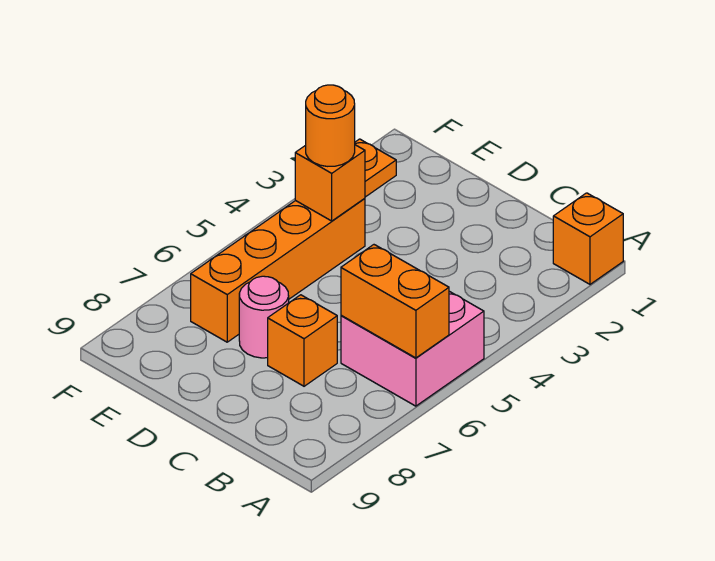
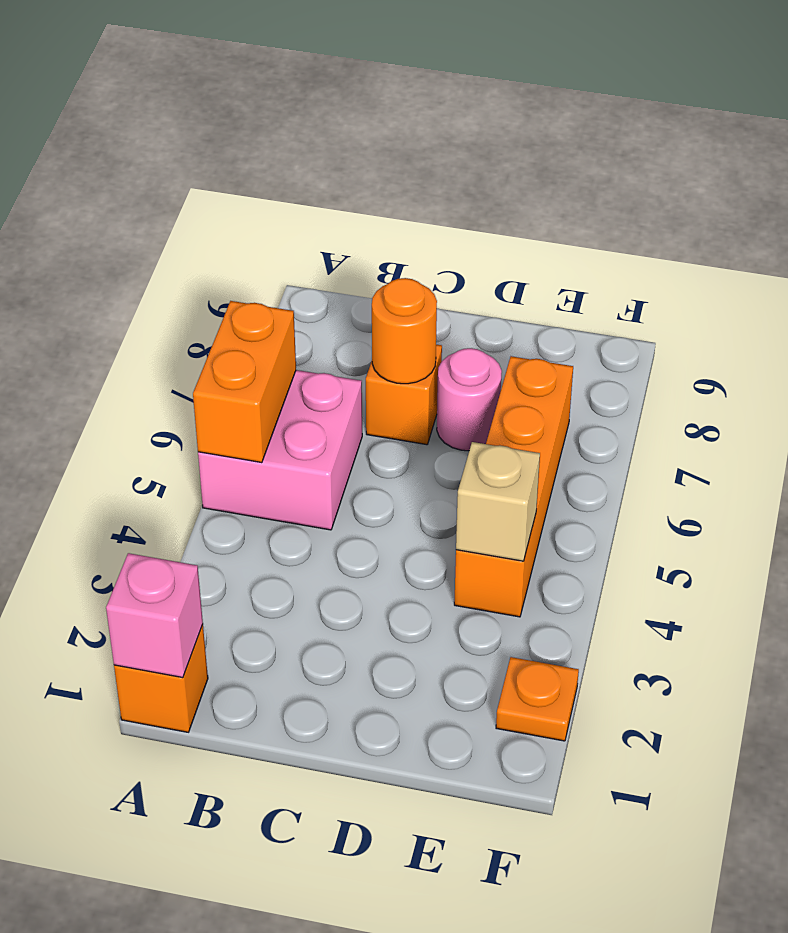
none -> pink 1x1 brick [106,553,203,678]
orange 1x2 brick [341,245,449,358] -> orange 1x2 brick turned to [193,301,296,463]
orange 1x1 brick [295,145,365,221] -> tan 1x1 brick [456,442,540,561]
orange 1x1 round brick [306,85,355,166] -> orange 1x1 round brick moved to [372,278,437,384]

